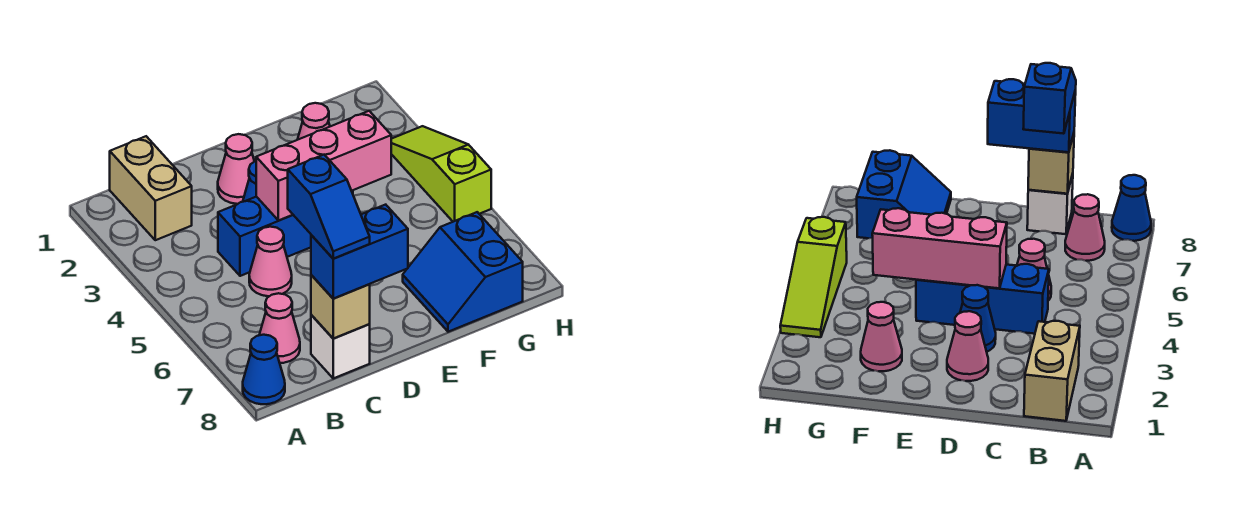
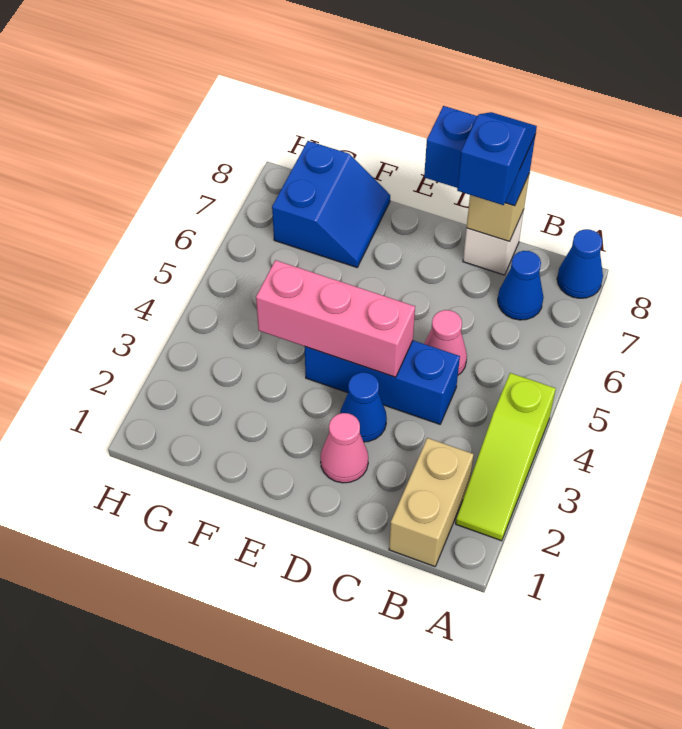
pink 1x1 cone [259,293,300,363] -> blue 1x1 cone [498,251,544,320]
pink 1x1 cone [297,103,330,140] -> none
lime 1x3 slope [391,126,491,222] -> lime 1x3 slope moved to [456,373,556,541]

